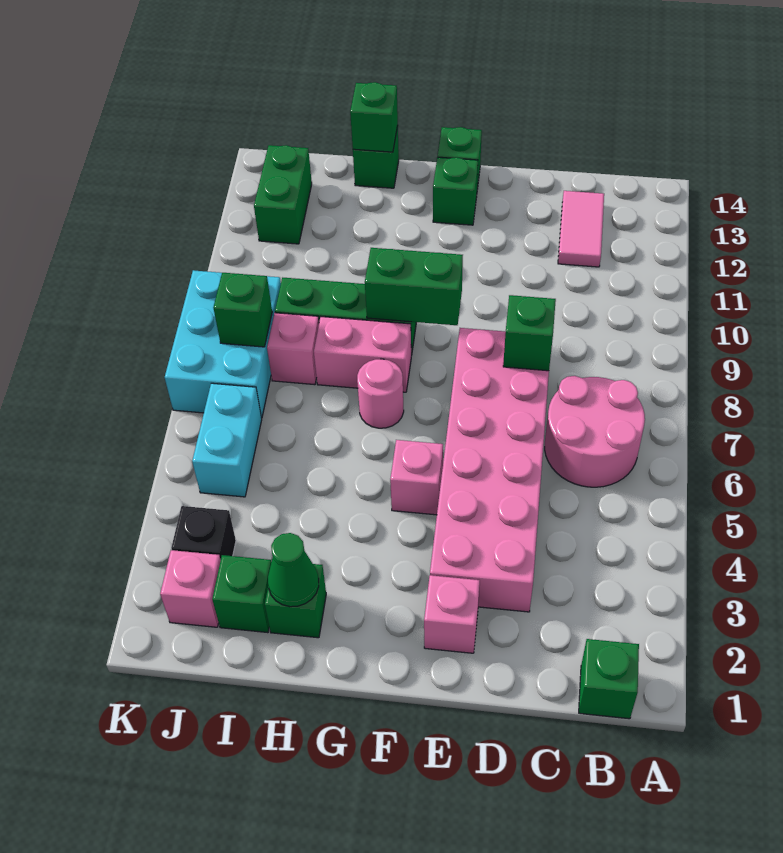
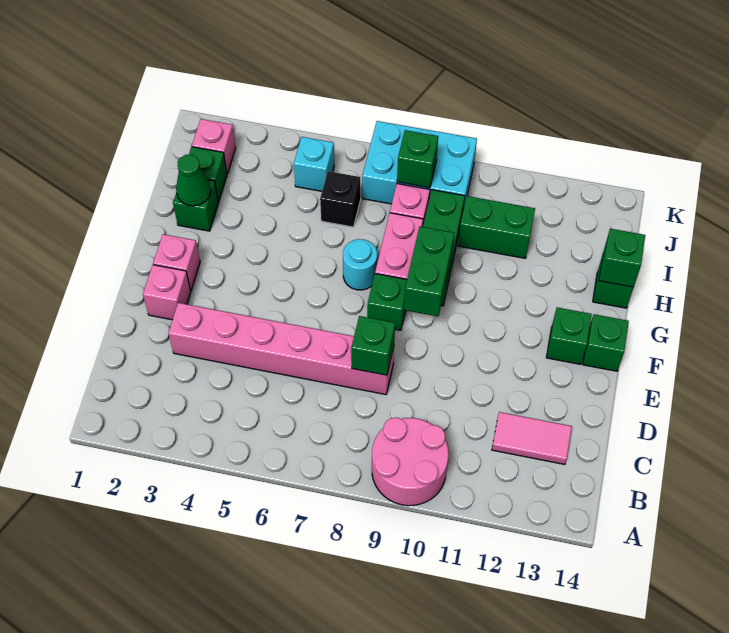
green 1x1 brick [579,639,639,719] -> green 1x1 brick moved to [367,274,407,330]
pink 2x2 round brick [545,376,645,487] -> pink 2x2 round brick moved to [372,418,449,506]
pink 2x6 brick [430,328,549,612] -> pink 1x6 brick [168,303,394,395]
pink 1x1 brick [390,440,443,515] -> pink 1x1 brick moved to [153,234,200,291]
pink 1x1 round brick [357,359,404,428] -> cyan 1x1 round brick [343,239,377,290]
black 1x1 brick [171,506,236,559] -> black 1x1 brick moved to [320,171,361,227]
cyan 1x2 brick [192,383,262,497] -> cyan 1x1 brick [294,137,334,191]
green 1x2 brick [254,145,312,244] -> green 1x2 brick moved to [458,196,535,258]

